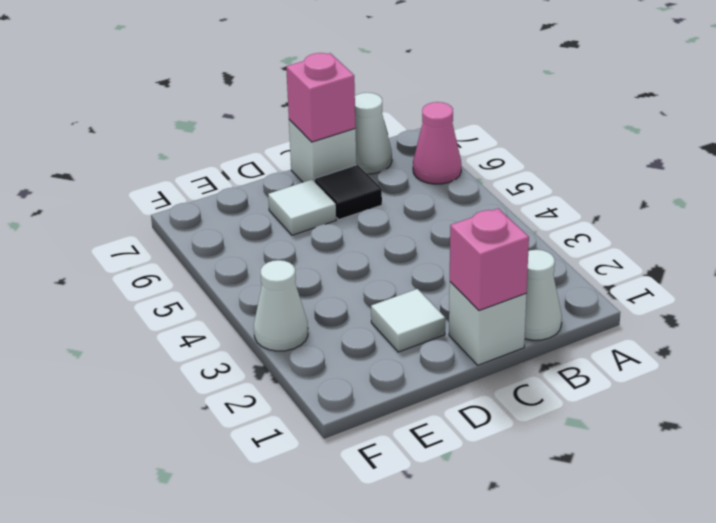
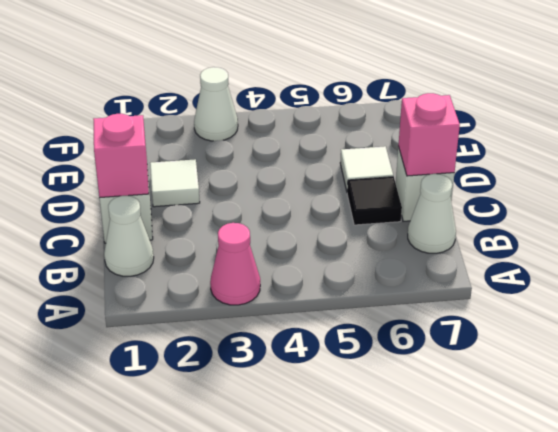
pink 1x1 cone [413,102,461,184] -> pink 1x1 cone moved to [210,223,260,305]

